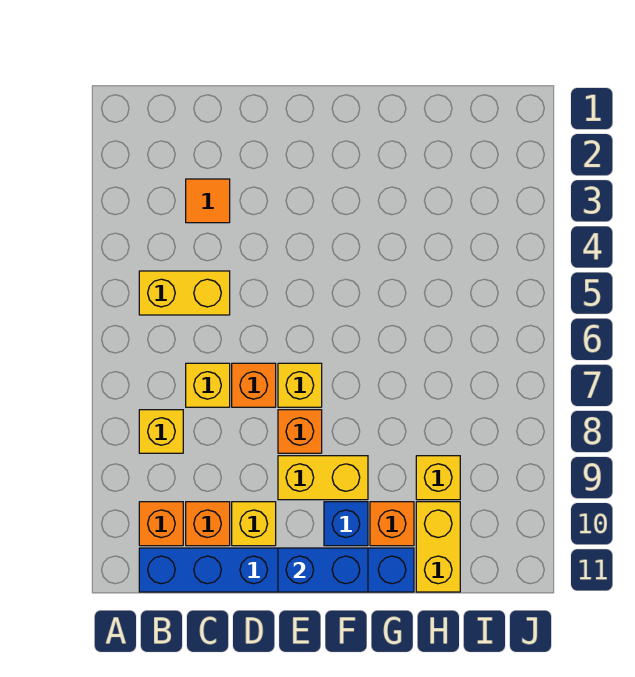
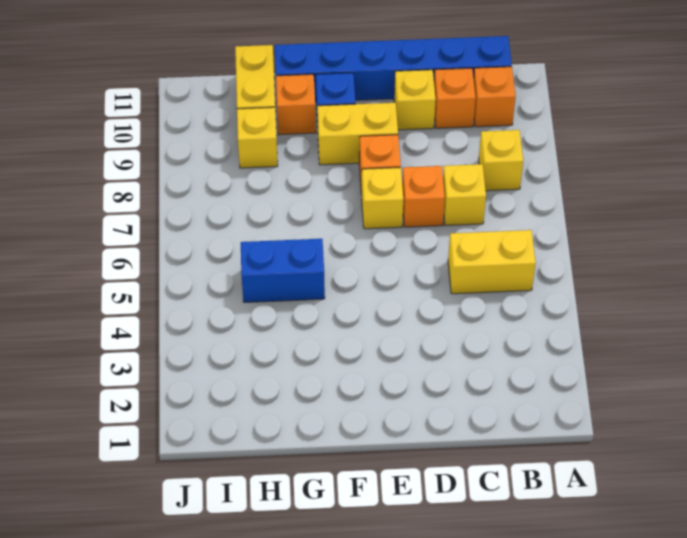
orange 1x1 tile [186,179,230,223] -> none
blue 1x2 brick [278,548,368,592] -> blue 1x2 brick moved to [241,239,325,302]

